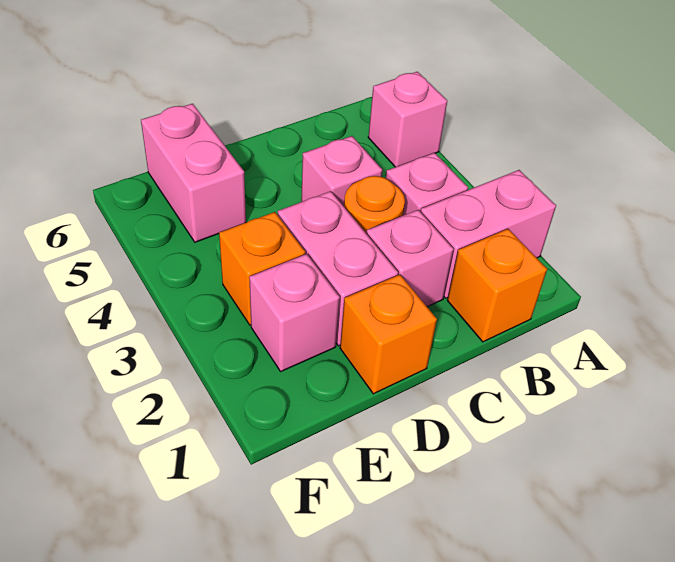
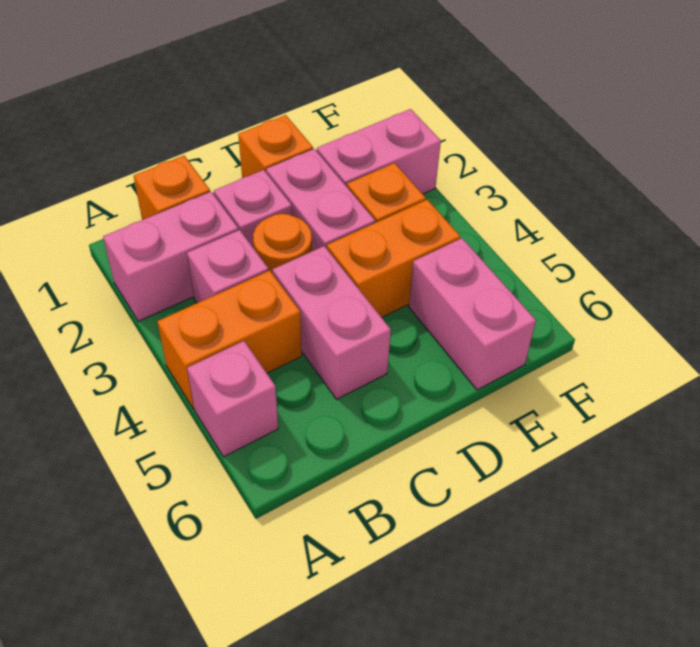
none -> orange 1x2 brick [157,271,302,409]
pink 1x1 brick [301,136,382,206] -> pink 1x2 brick [273,246,391,399]
none -> orange 1x2 brick [327,200,460,317]
pink 1x1 brick [249,254,340,371] -> pink 1x2 brick [317,109,441,194]

